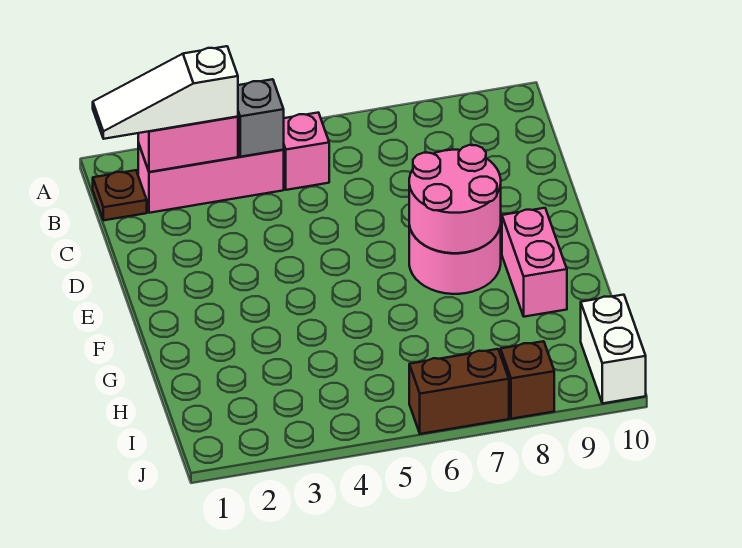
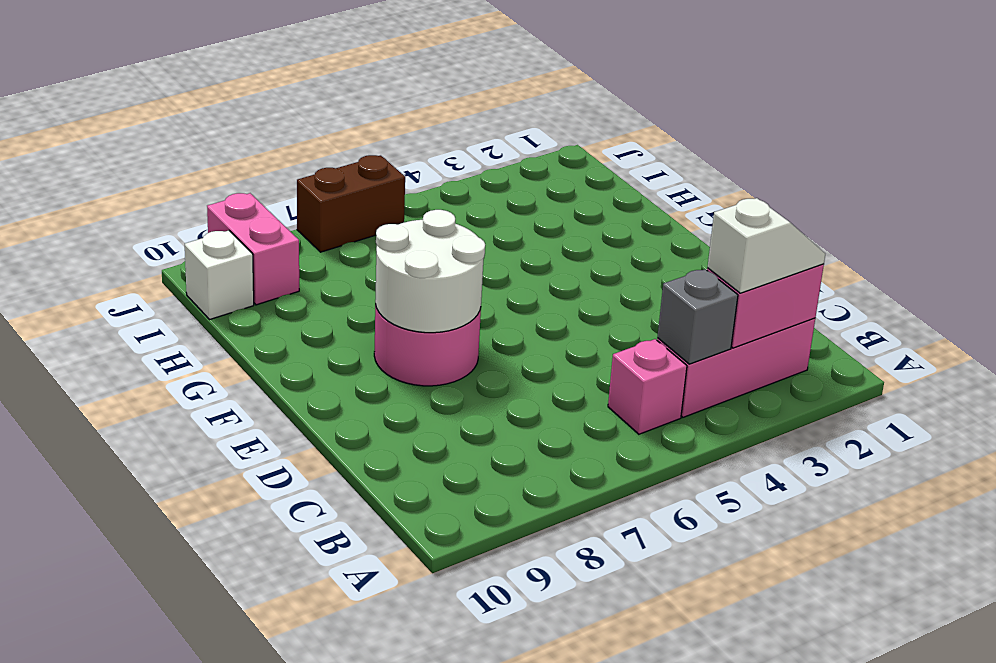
brown 1x1 plate [93,170,147,220] -> none
white 1x3 slope [93,46,238,139] -> white 1x2 slope [707,198,825,293]
pink 2x2 round brick [409,145,501,253] -> white 2x2 round brick [375,210,485,333]
pink 1x2 brick [502,208,567,317] -> pink 1x2 brick moved to [207,193,299,305]
white 1x2 brick [581,295,646,403] -> white 1x1 brick [185,230,254,319]
brown 1x1 brick [501,341,554,419] -> none

